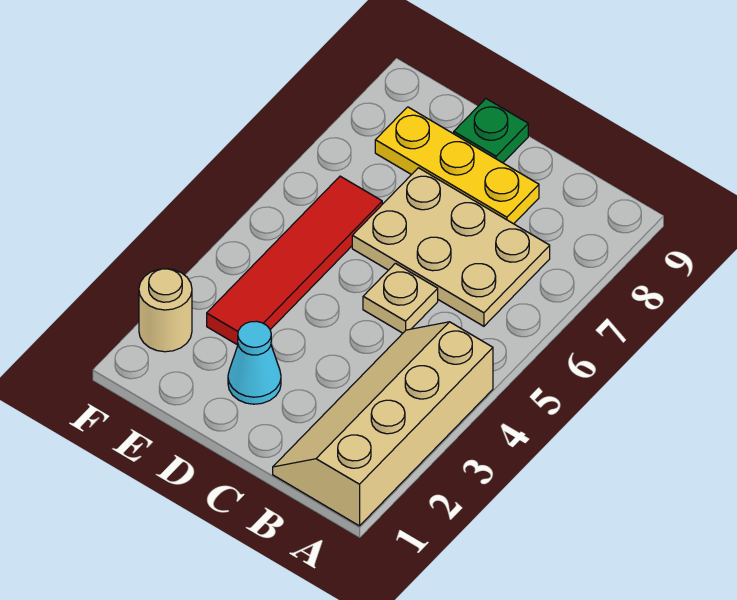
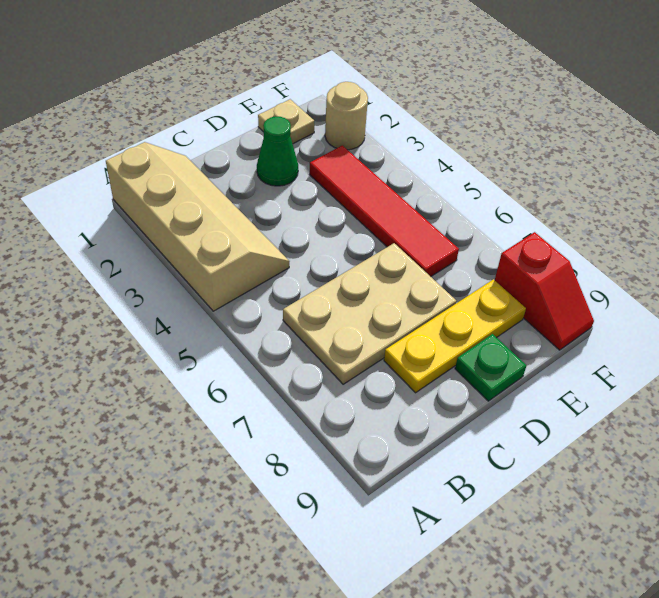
tan 1x1 plate [363,263,438,333] -> tan 1x1 plate moved to [258,99,314,144]
cyan 1x1 cone [228,321,281,404] -> green 1x1 cone [257,116,298,186]
none -> red 1x2 slope [495,232,594,350]

